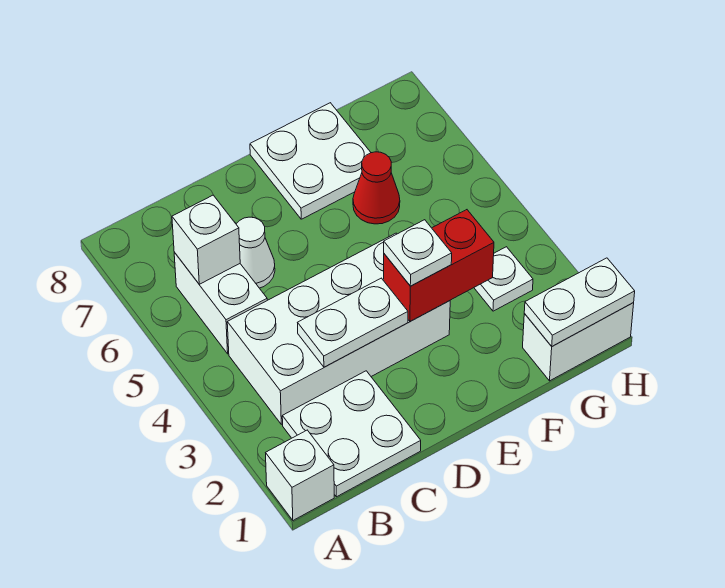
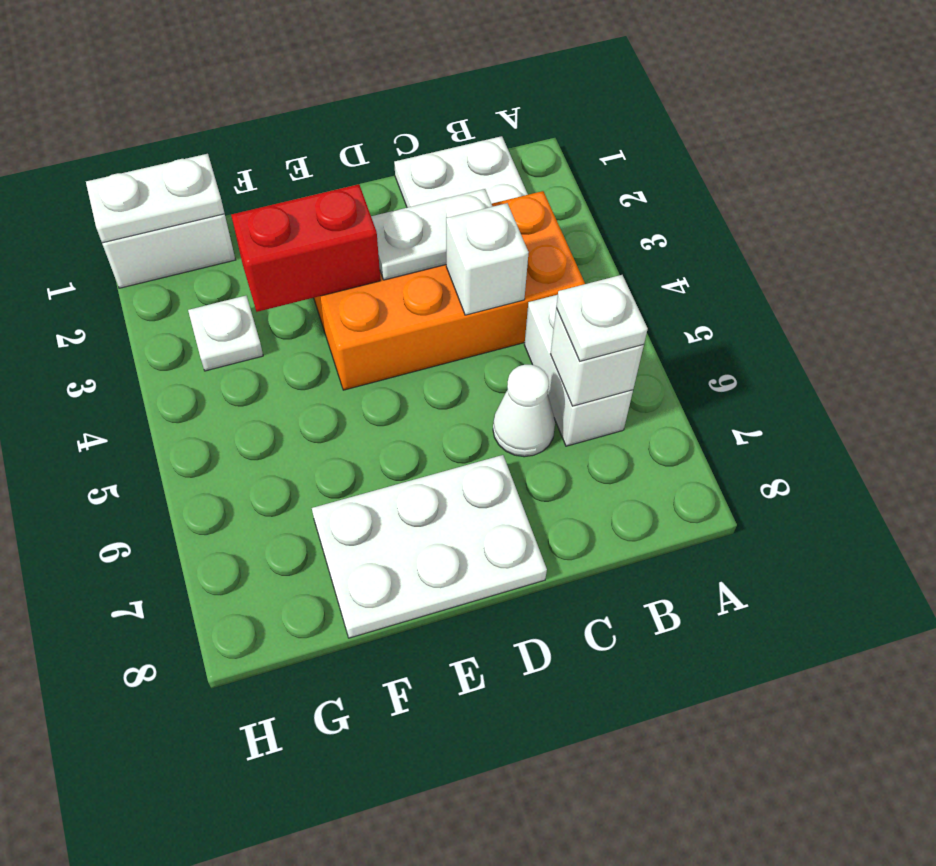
white 1x1 brick [266,430,334,520] -> white 1x1 brick moved to [446,203,529,315]
white 2x4 brick [227,233,450,424] -> orange 2x4 brick [314,191,585,390]
white 1x1 plate [384,220,452,286] -> white 1x1 plate moved to [556,275,648,361]
white 2x2 plate [250,103,371,219] -> white 2x3 plate [312,455,547,638]
red 1x1 cone [353,152,400,224] -> none

